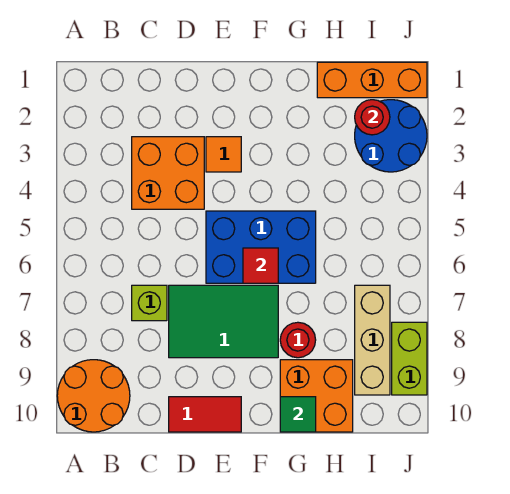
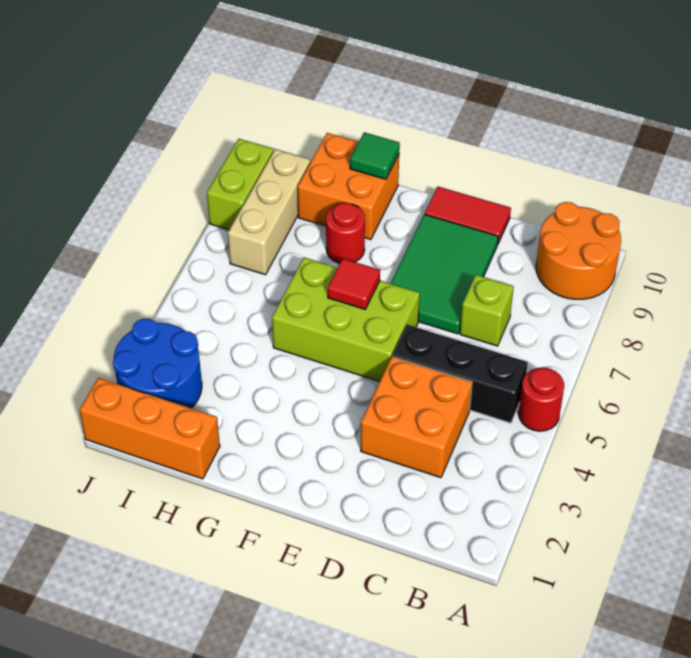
none -> black 1x3 brick [392,325,528,423]
green 2x3 tile [169,285,278,358] -> green 2x3 tile turned to [390,214,498,334]
orange 1x1 tile [206,137,241,172] -> none
blue 2x3 brick [206,211,316,283] -> lime 2x3 brick [272,258,420,382]
red 1x1 round brick [355,100,390,135] -> red 1x1 round brick moved to [519,367,564,431]

